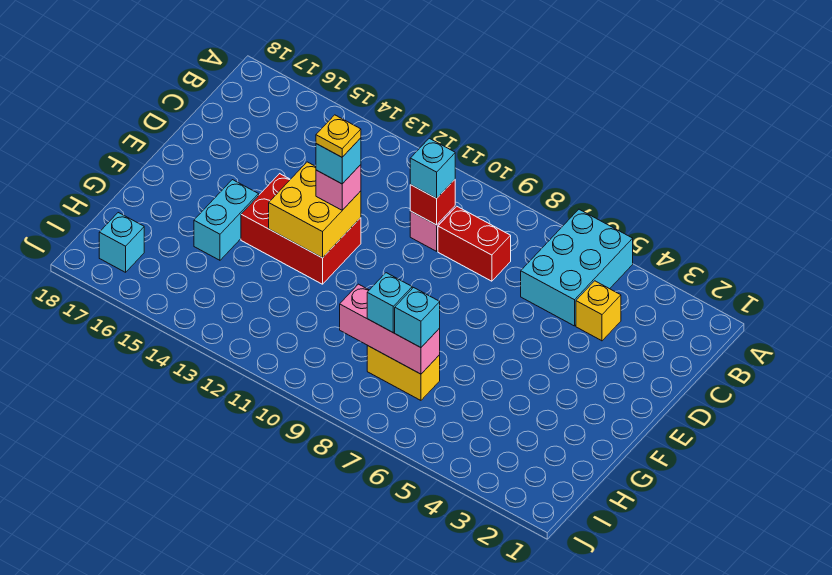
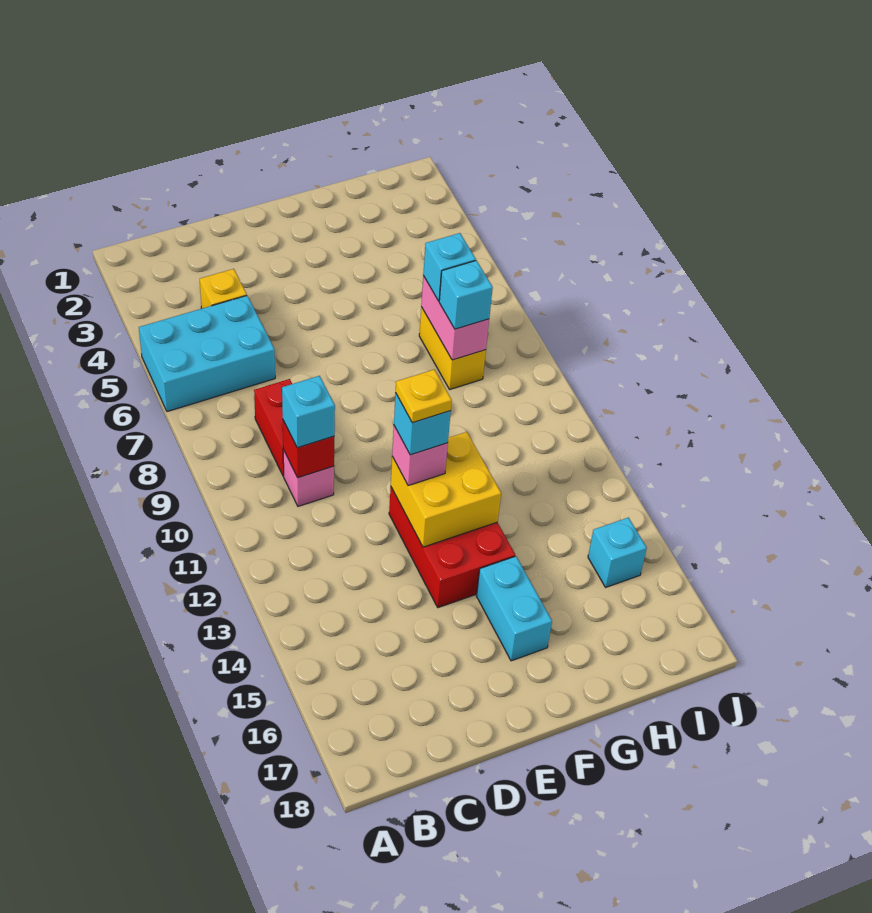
cyan 1x2 brick [194,180,259,260] -> cyan 1x2 brick turned to [477,556,552,661]
pink 1x3 brick [340,284,440,374] -> pink 1x2 brick [421,276,489,360]
cyan 1x1 brick [99,213,144,272] -> cyan 1x1 brick moved to [588,518,647,587]

